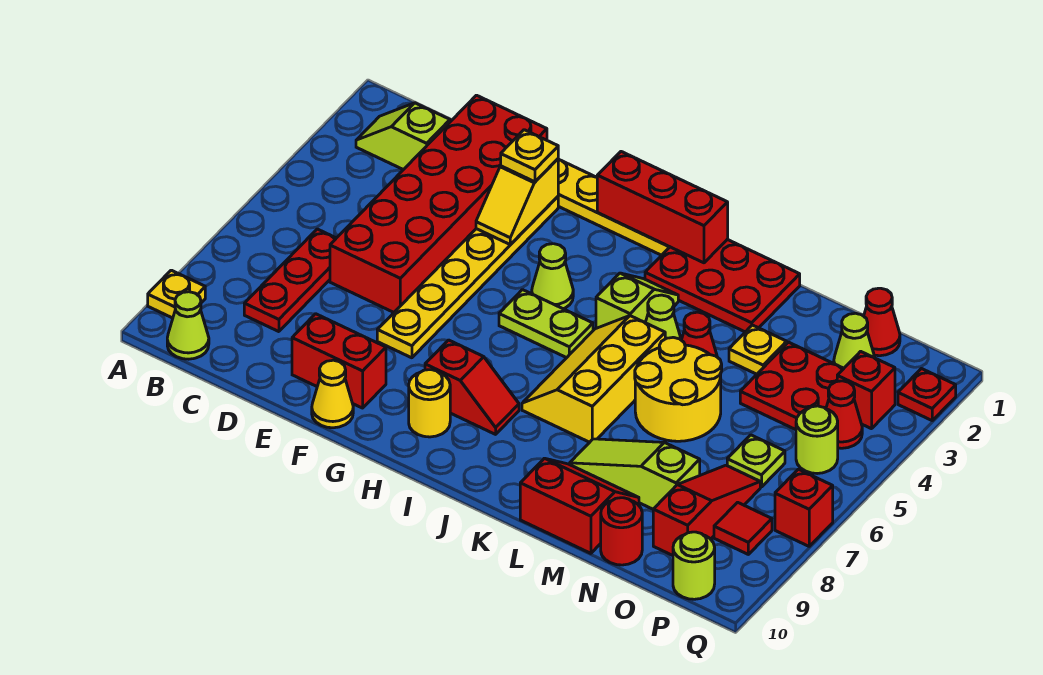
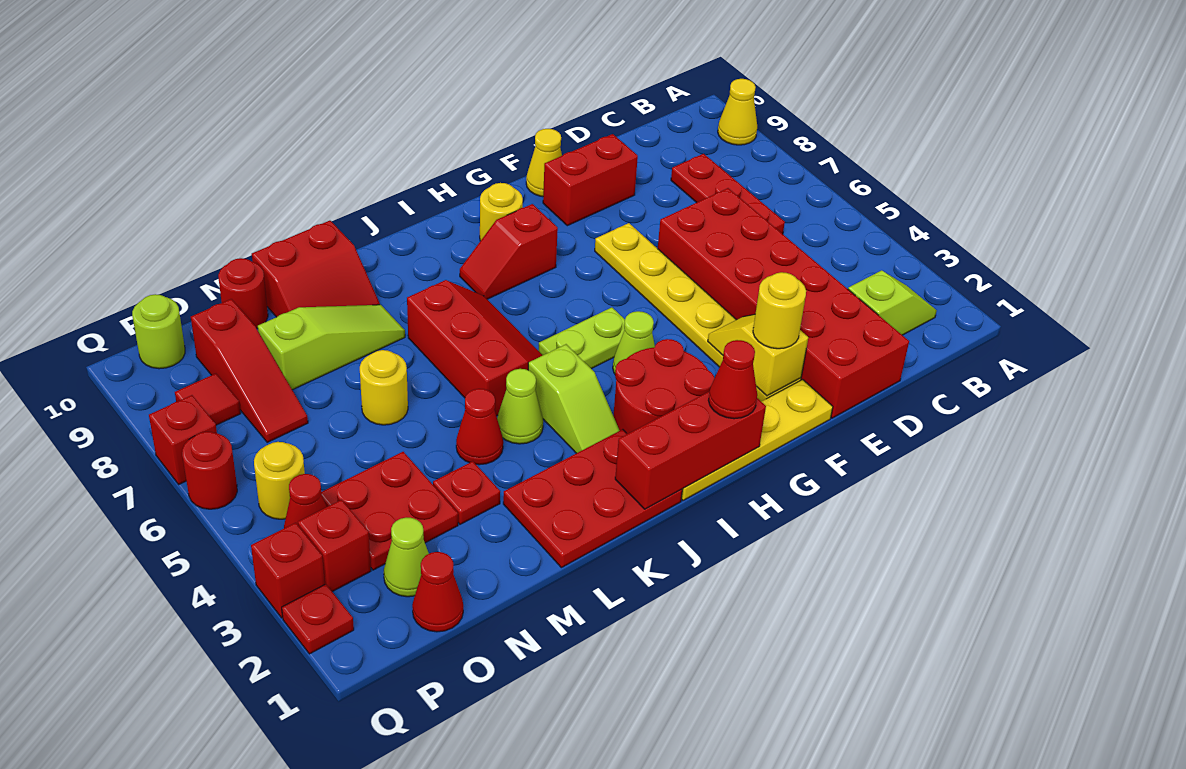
yellow 1x1 plate [148,270,205,318] -> yellow 1x1 cone [718,79,757,145]
lime 1x1 cone [167,292,209,359] -> none
yellow 1x1 plate [501,130,558,182] -> yellow 1x1 round brick [753,272,806,349]
none -> red 1x1 cone [708,340,757,419]
none -> red 2x2 round brick [613,339,714,434]
yellow 2x3 slope [522,316,665,442] -> red 2x3 slope [407,280,543,416]
yellow 2x2 round brick [635,337,722,441] -> yellow 1x1 round brick [360,350,408,425]
yellow 1x1 plate [729,325,787,374] -> red 1x1 plate [433,461,500,524]
lime 1x1 plate [727,435,785,487] -> none
lime 1x1 round brick [796,406,838,474] -> yellow 1x1 round brick [254,442,305,519]
none -> red 1x1 brick [251,523,325,618]
none -> red 1x1 round brick [182,432,237,509]

